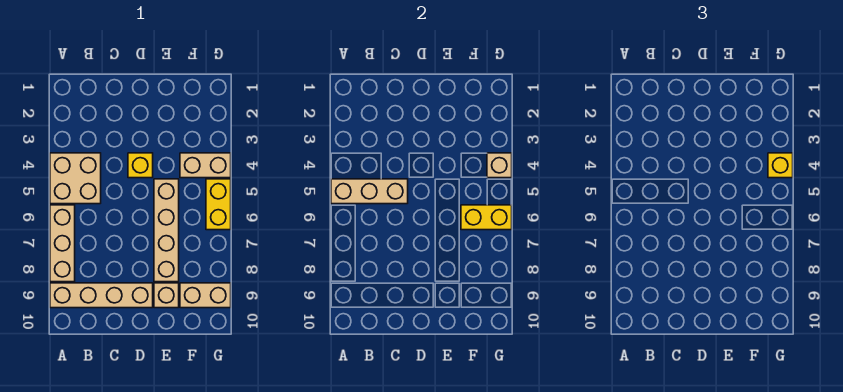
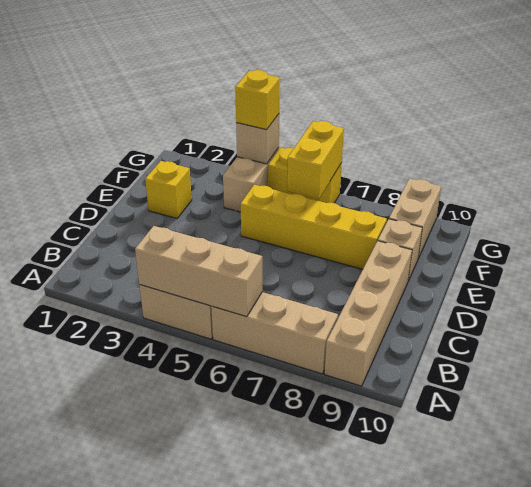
tan 1x3 brick [331,179,408,204] -> tan 1x3 brick turned to [135,226,262,317]
yellow 1x1 brick [128,153,153,178] -> yellow 1x1 brick moved to [145,161,192,218]
tan 1x4 brick [154,179,179,282] -> yellow 1x4 brick [240,185,387,269]

